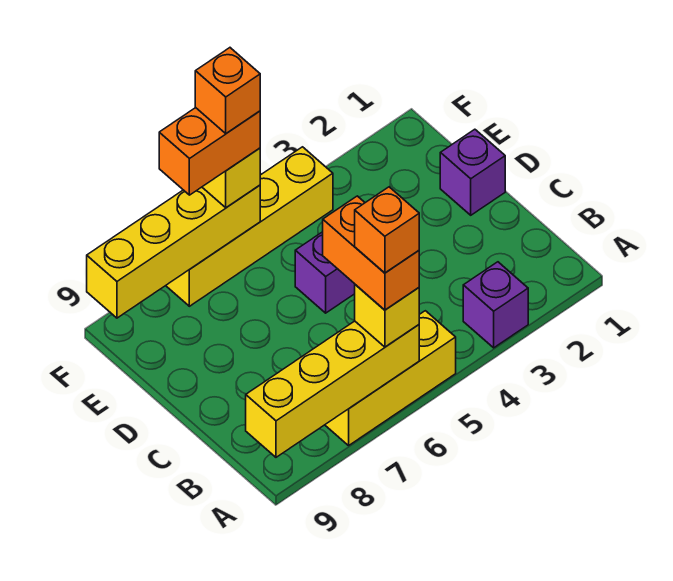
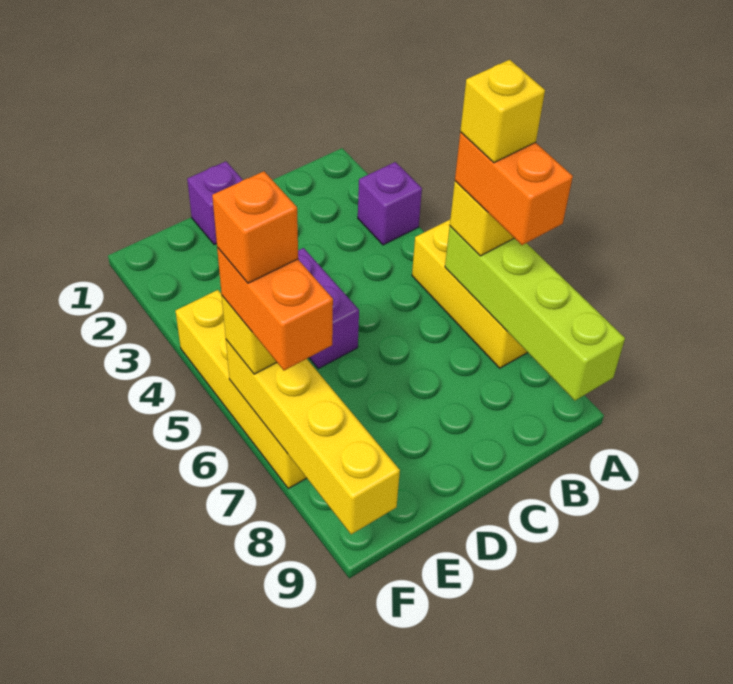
yellow 1x4 brick [246,321,419,457] -> lime 1x4 brick [445,226,625,401]
orange 1x2 brick [323,196,419,310] -> orange 1x2 brick turned to [455,132,573,245]
orange 1x1 brick [355,187,419,273] -> yellow 1x1 brick [460,60,545,163]

